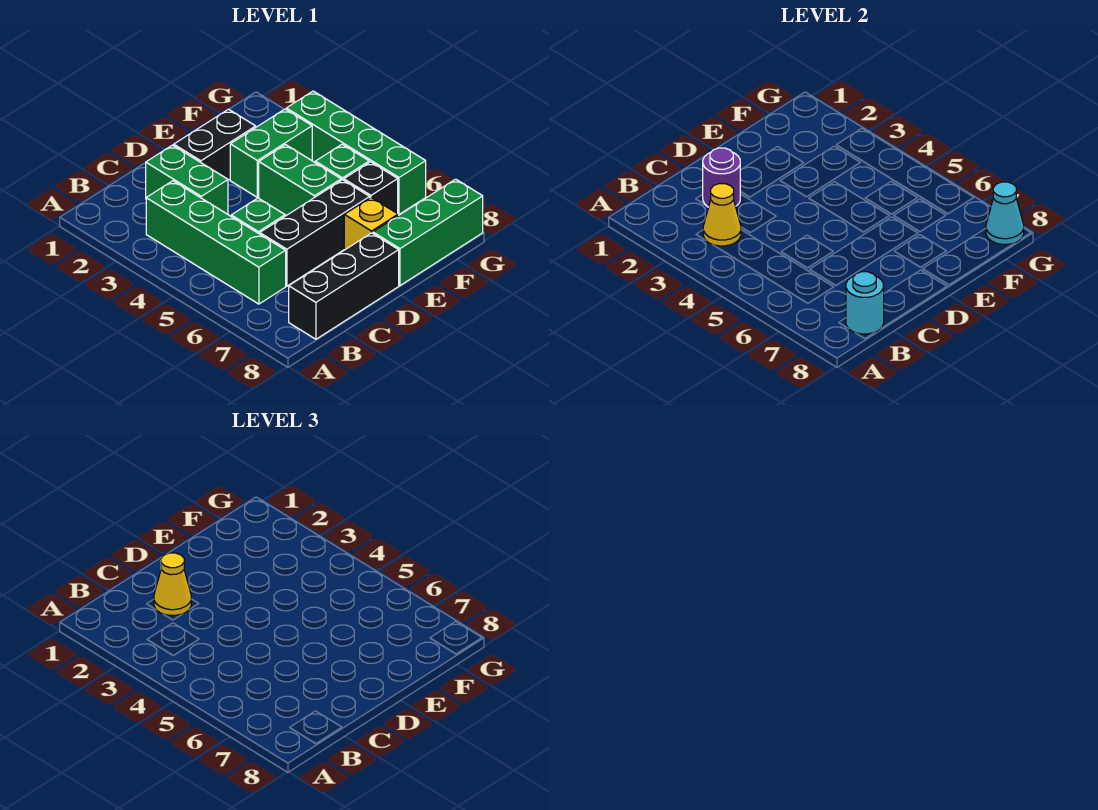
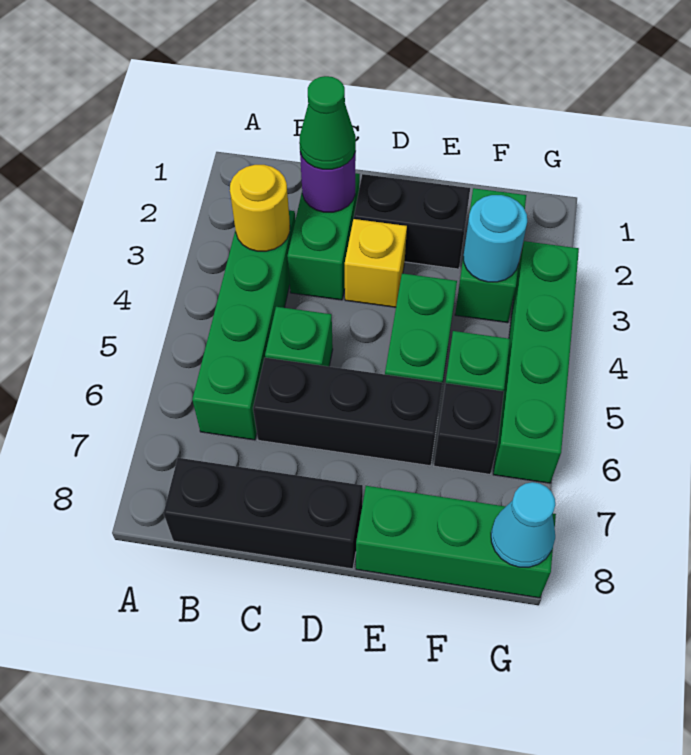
yellow 1x1 cone [703,184,741,246] -> yellow 1x1 round brick [230,165,290,251]
cyan 1x1 round brick [846,272,884,334] -> cyan 1x1 round brick moved to [464,195,527,282]
yellow 1x1 cone [154,553,191,615] -> green 1x1 cone [299,76,356,169]
green 1x2 brick [230,109,312,197] -> green 1x2 brick turned to [455,188,526,323]
yellow 1x1 brick [344,198,398,250] -> yellow 1x1 brick moved to [345,219,407,307]

